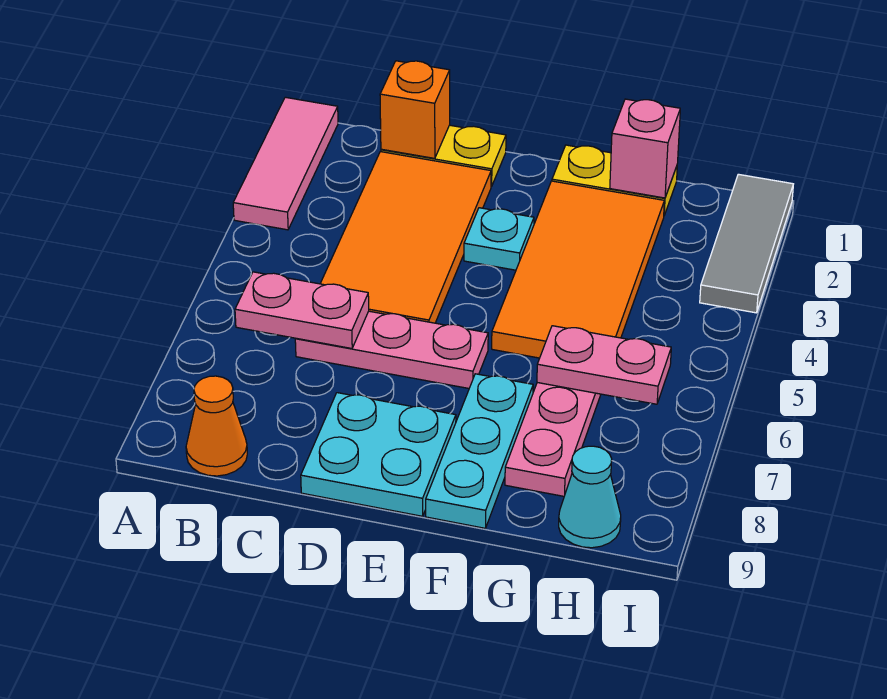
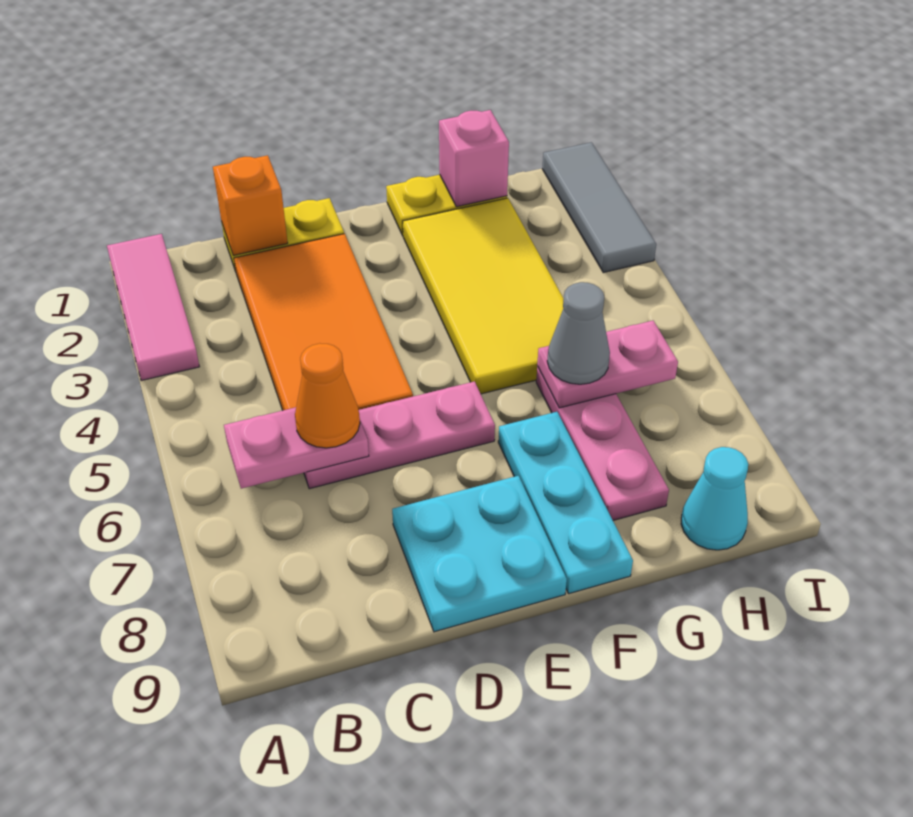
orange 1x1 cone [186,376,247,476] -> orange 1x1 cone moved to [295,343,360,448]
cyan 1x1 plate [464,208,534,270] -> none
orange 2x4 tile [492,181,664,358] -> yellow 2x4 tile [403,198,564,394]
none -> grey 1x1 cone [547,282,610,384]

